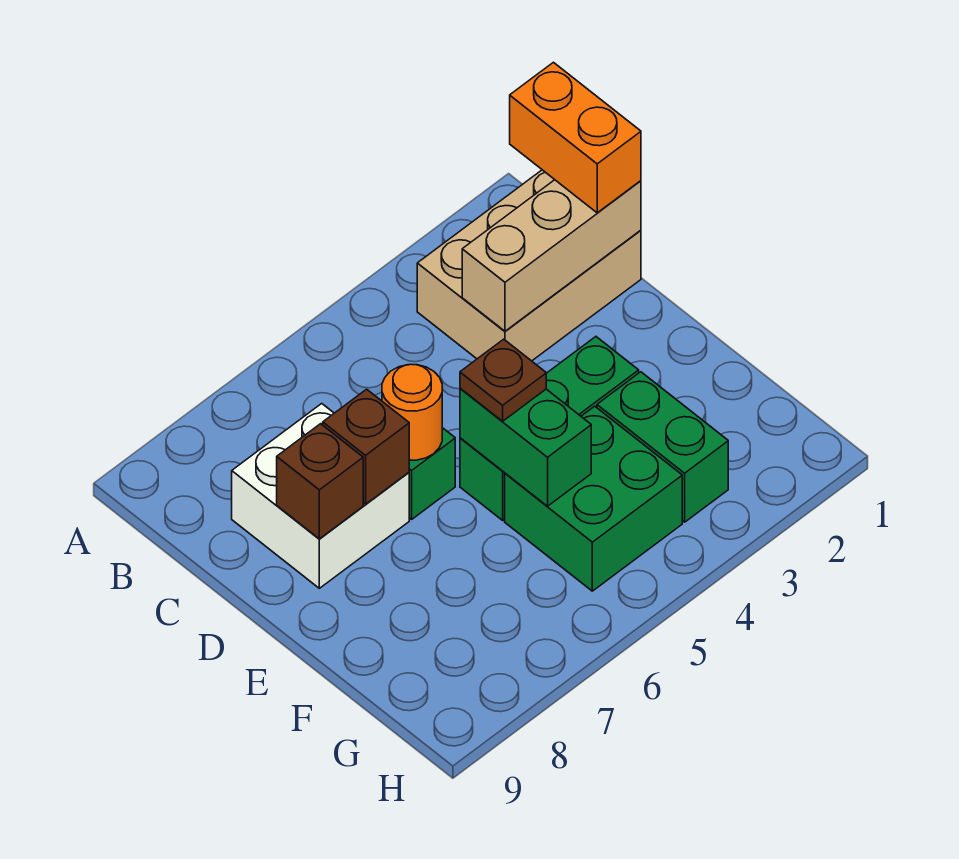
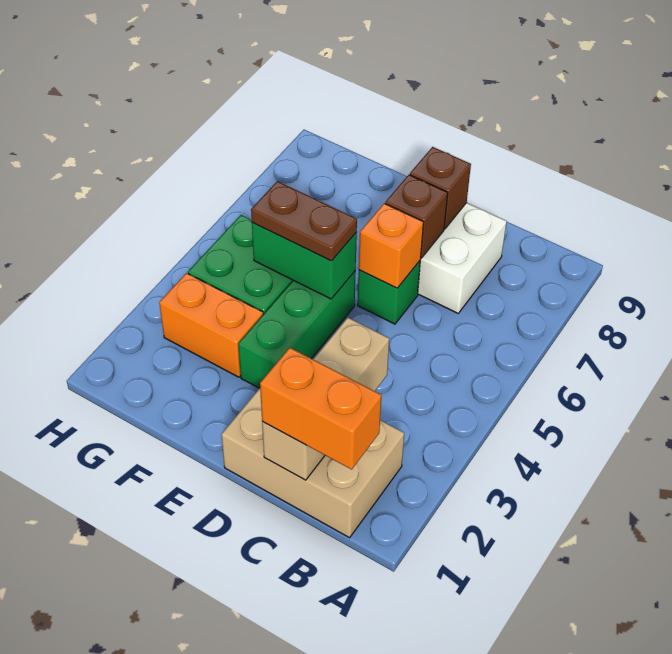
tan 2x3 brick [417,170,641,361] -> tan 2x3 brick turned to [221,389,404,538]
orange 1x1 round brick [382,364,442,460] -> orange 1x1 brick [359,203,423,288]
brown 1x1 plate [460,339,546,421] -> brown 1x2 plate [251,181,357,261]
green 1x2 brick [597,372,728,522] -> orange 1x2 brick [159,273,263,377]

